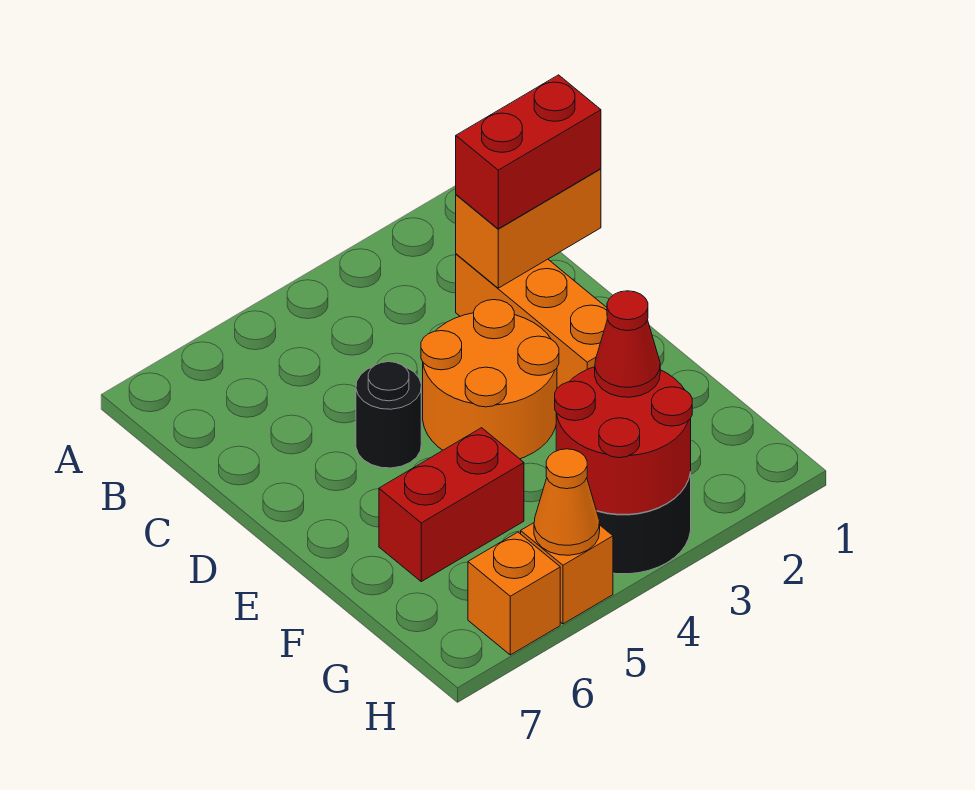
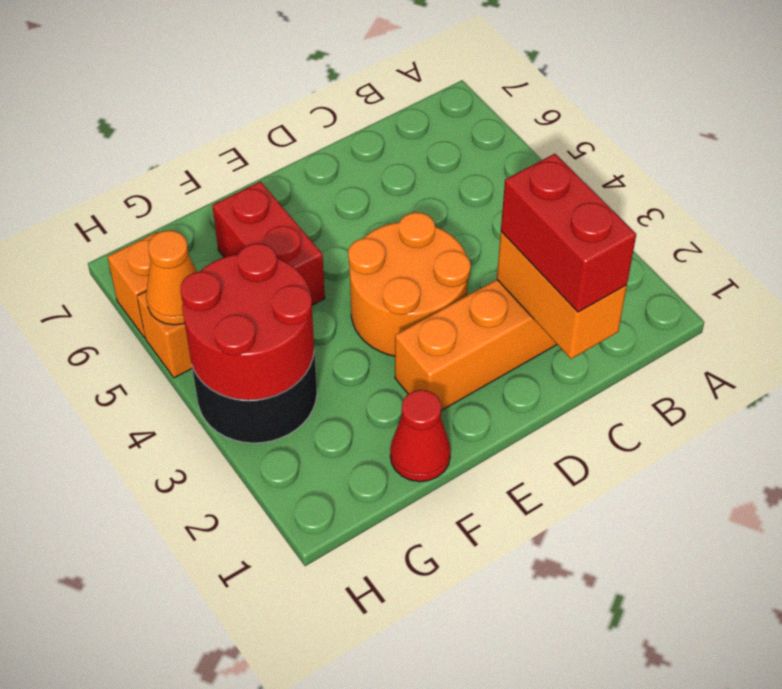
black 1x1 round brick [356,362,421,468] -> none
red 1x1 cone [595,291,660,397] -> red 1x1 cone moved to [390,390,451,482]

